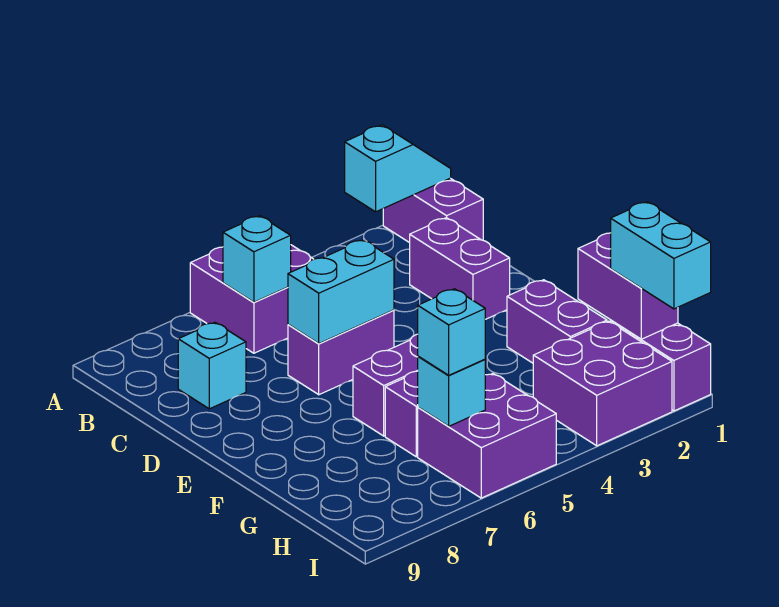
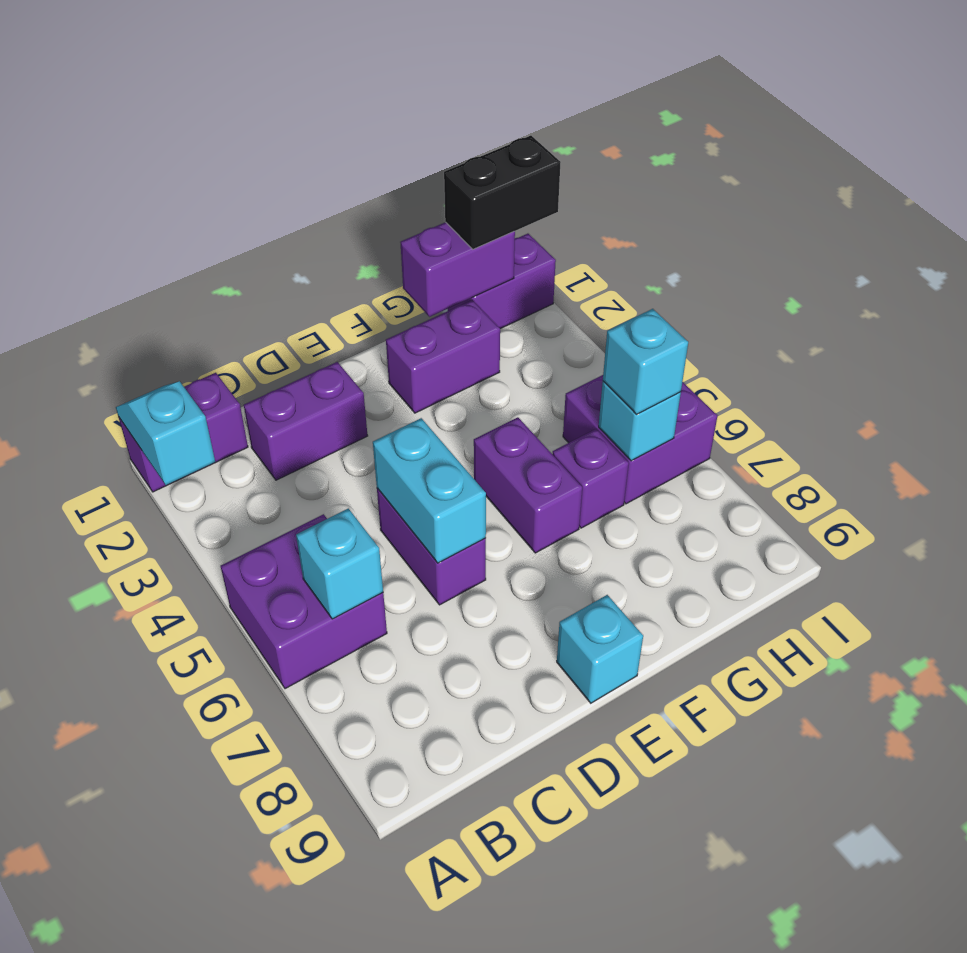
cyan 1x1 brick [178,322,246,409] -> cyan 1x1 brick moved to [557,595,643,703]
cyan 1x2 brick [611,202,711,309] -> black 1x2 brick [444,136,561,249]
purple 2x2 brick [533,321,672,446] -> none

